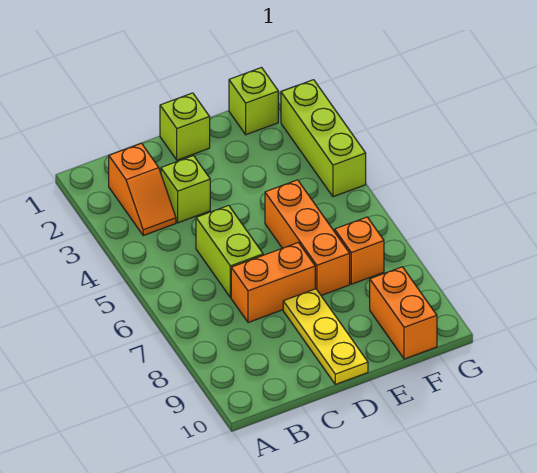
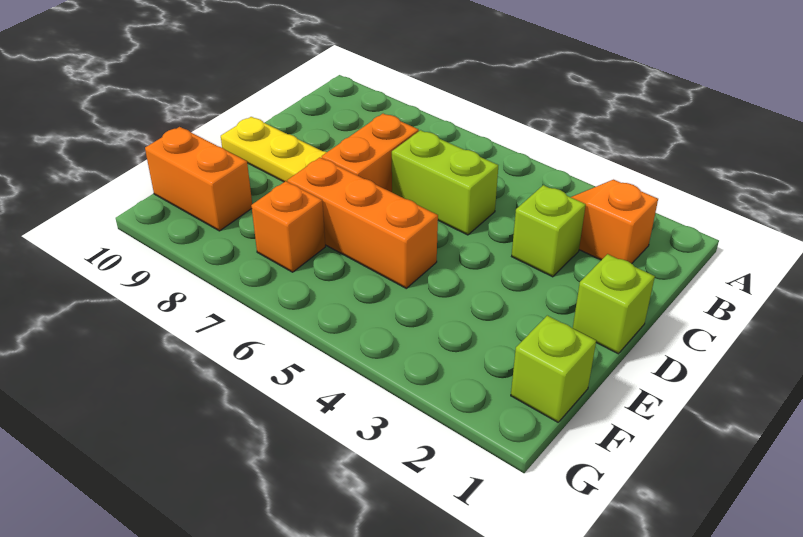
lime 1x3 brick [281,80,366,197] -> none

